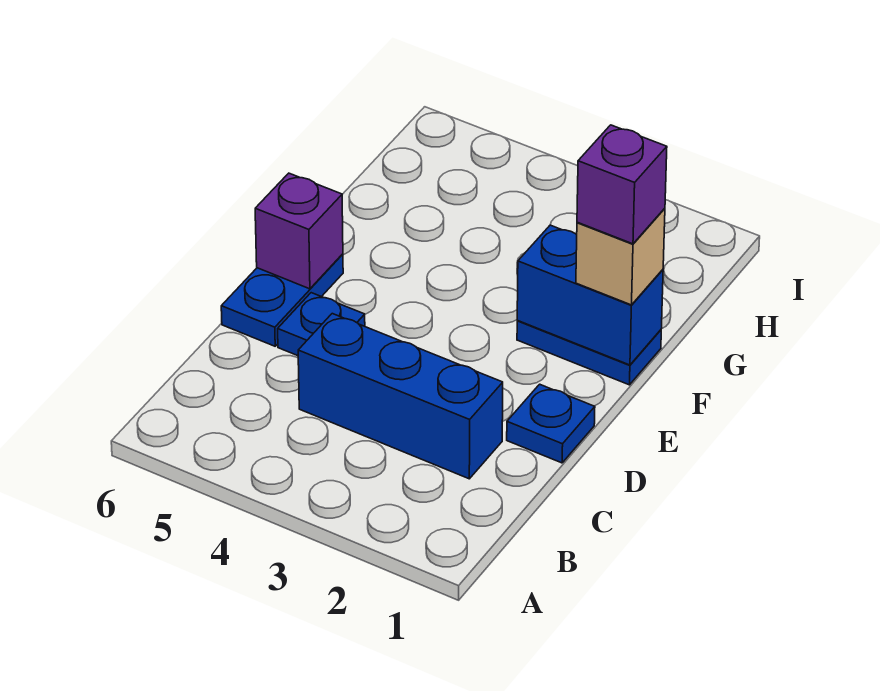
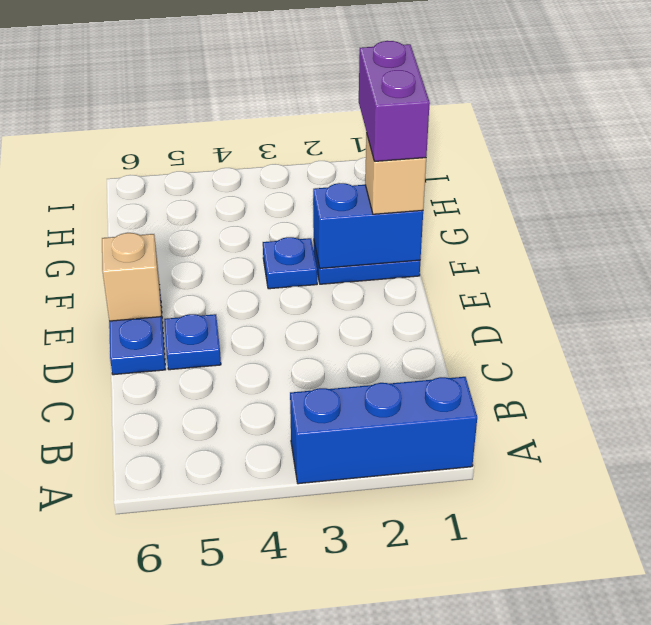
blue 1x3 brick [298,314,503,479] -> blue 1x3 brick moved to [290,377,477,484]
blue 1x1 plate [507,384,595,463] -> blue 1x1 plate moved to [263,237,317,289]
purple 1x1 brick [255,173,343,289] -> tan 1x1 brick [102,233,162,321]
purple 1x1 brick [577,125,667,244] -> purple 1x2 brick [359,41,430,161]

